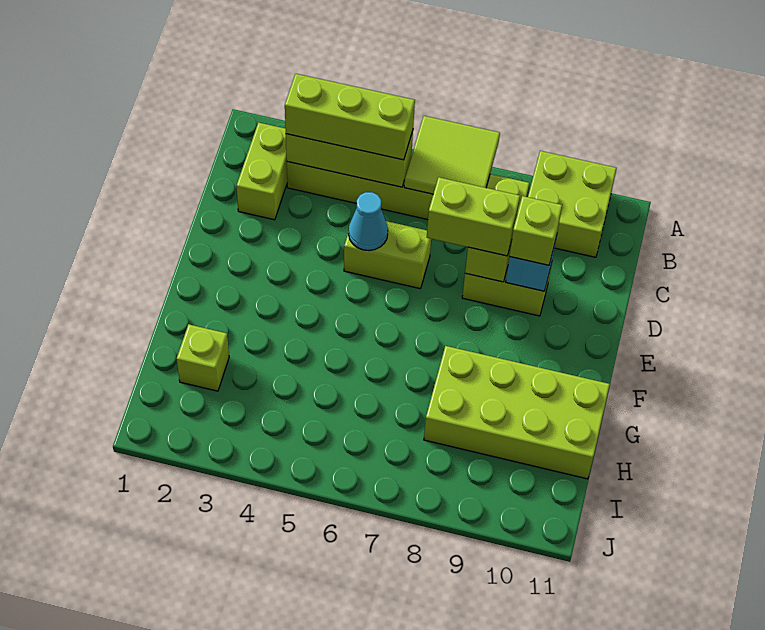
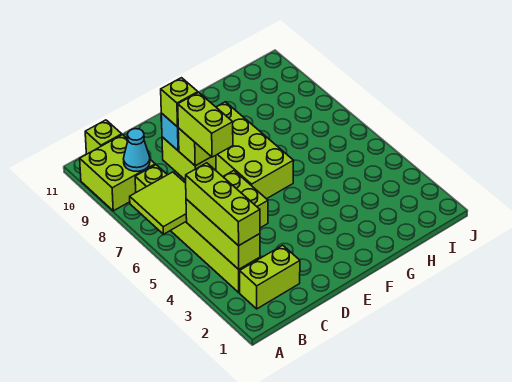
cyan 1x1 cone [349,192,388,251] -> cyan 1x1 cone moved to [124,129,150,171]
lime 2x4 brick [424,346,610,479] -> lime 2x4 brick moved to [216,102,294,199]
lime 1x1 brick [177,324,229,391] -> lime 1x1 brick moved to [85,120,122,154]

